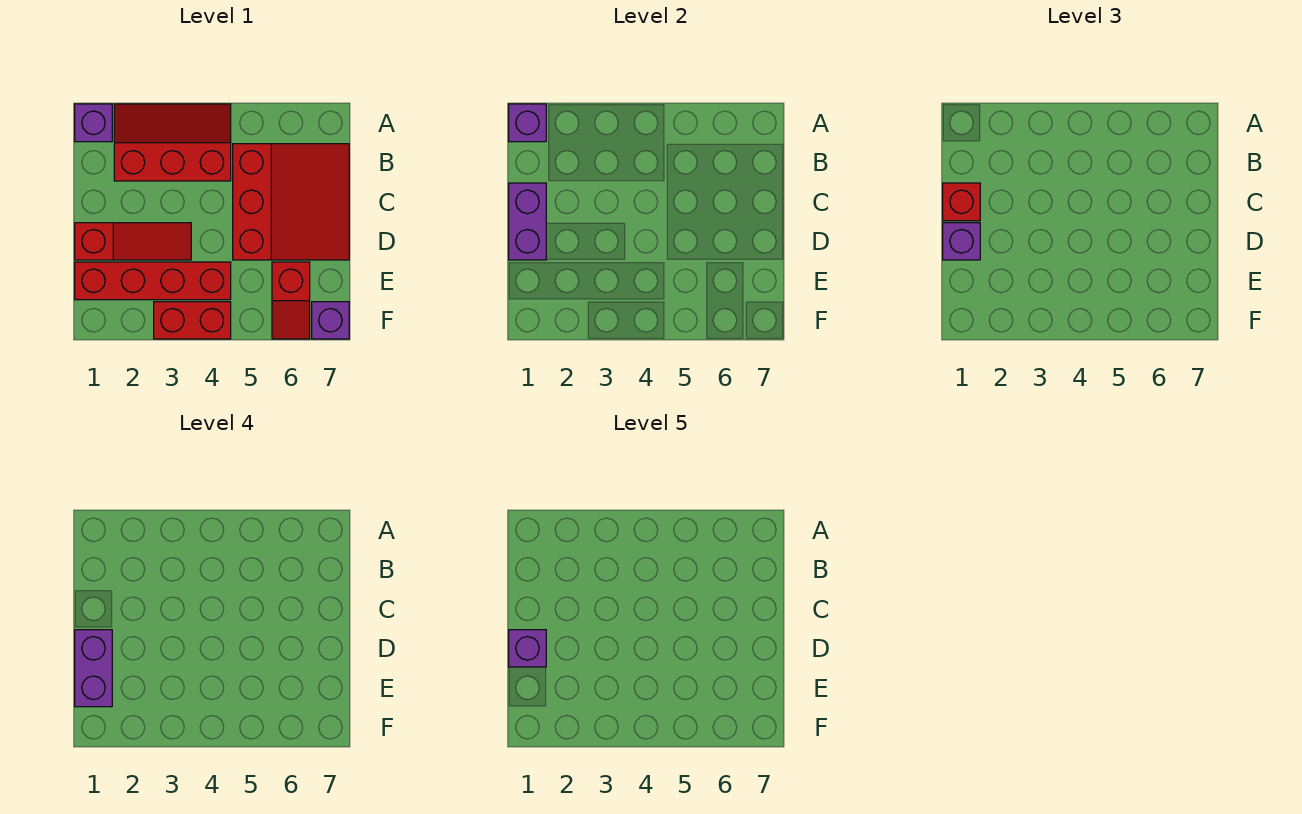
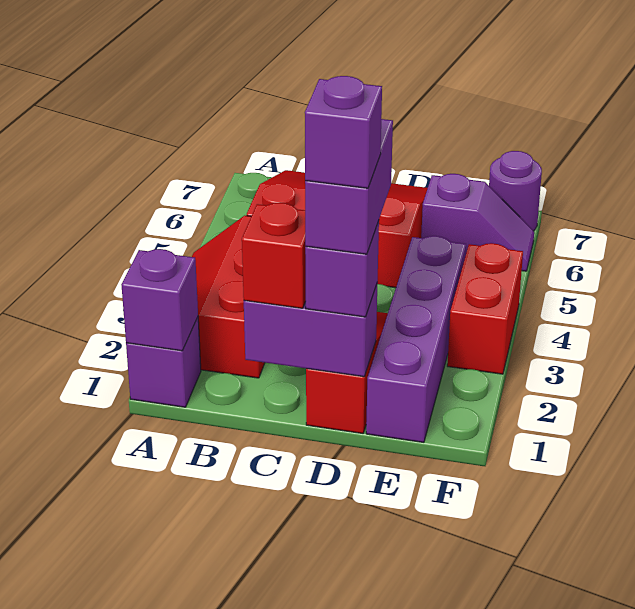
purple 1x2 brick [75,630,112,707] -> purple 1x2 brick turned to [305,119,393,254]
red 1x4 brick [75,262,231,300] -> purple 1x4 brick [366,236,466,442]
red 1x2 slope [272,262,310,339] -> purple 1x2 slope [421,174,534,271]
purple 1x1 brick [312,302,349,339] -> purple 1x1 round brick [489,151,542,231]

